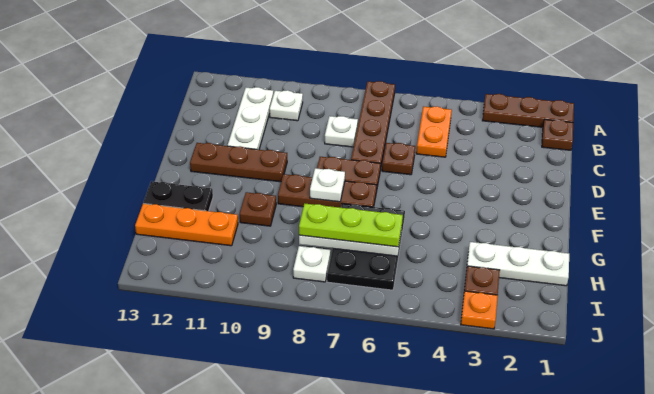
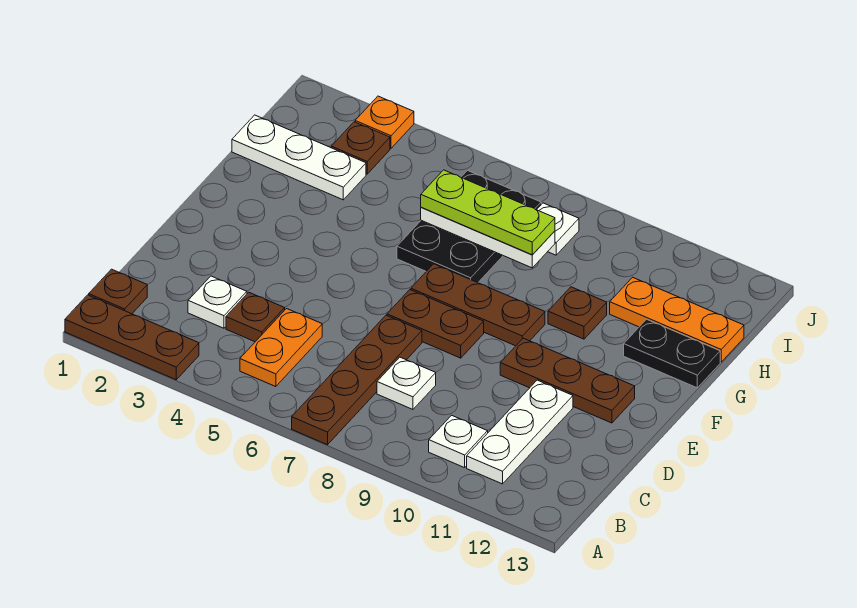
brown 1x1 plate [382,143,415,175] -> brown 1x1 plate moved to [226,292,285,342]
white 1x1 plate [310,168,345,202] -> white 1x1 plate moved to [188,276,247,328]

